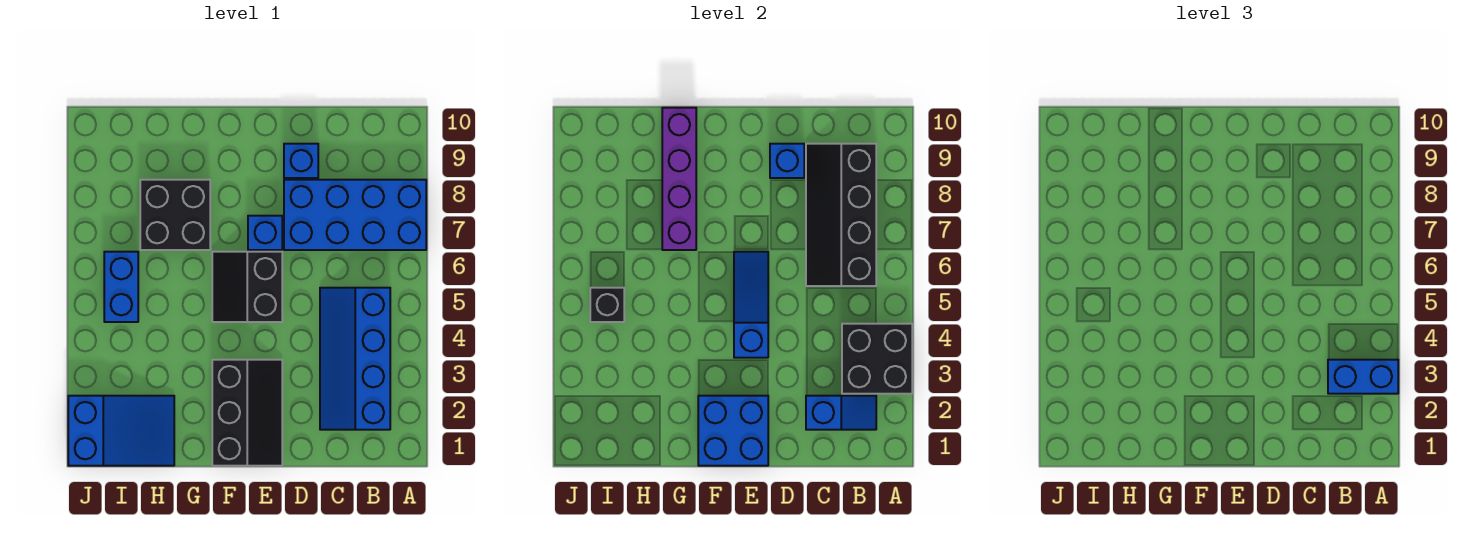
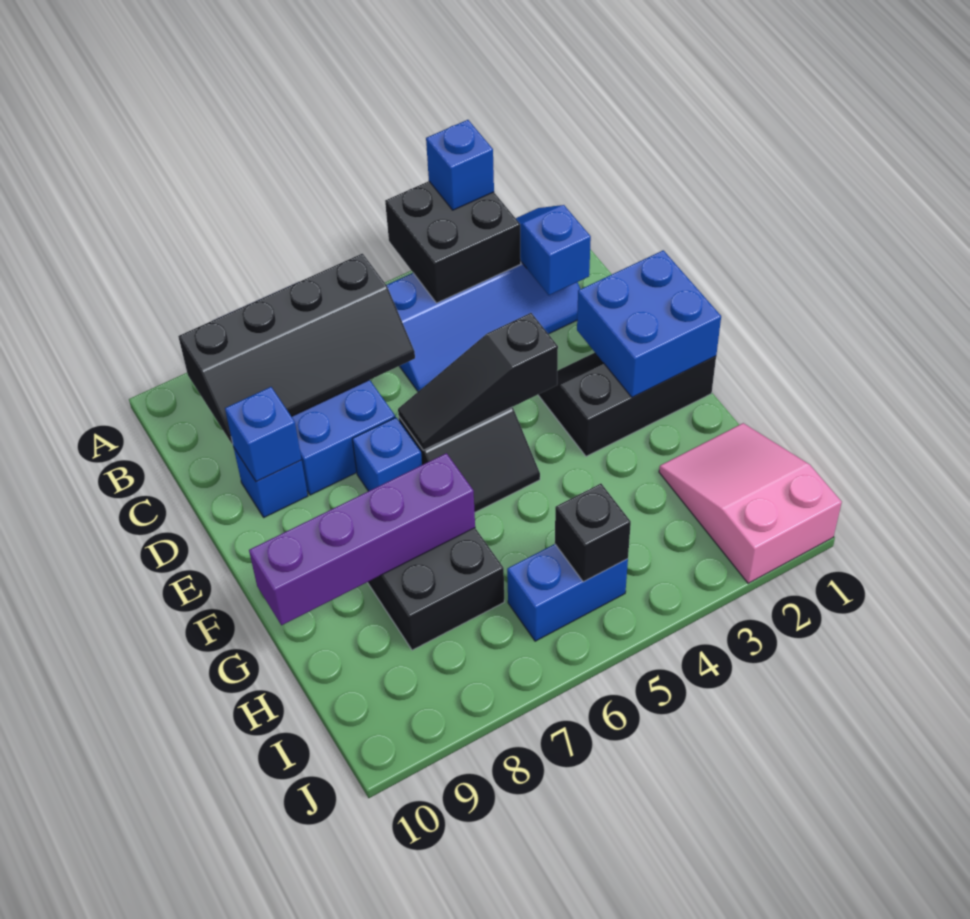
blue 1x2 brick [1328,360,1398,394] -> blue 1x1 brick [426,120,494,210]
blue 1x3 slope [734,252,768,358] -> black 1x3 slope [398,313,558,450]
blue 2x3 slope [68,396,174,466] -> pink 2x3 slope [659,423,842,583]

